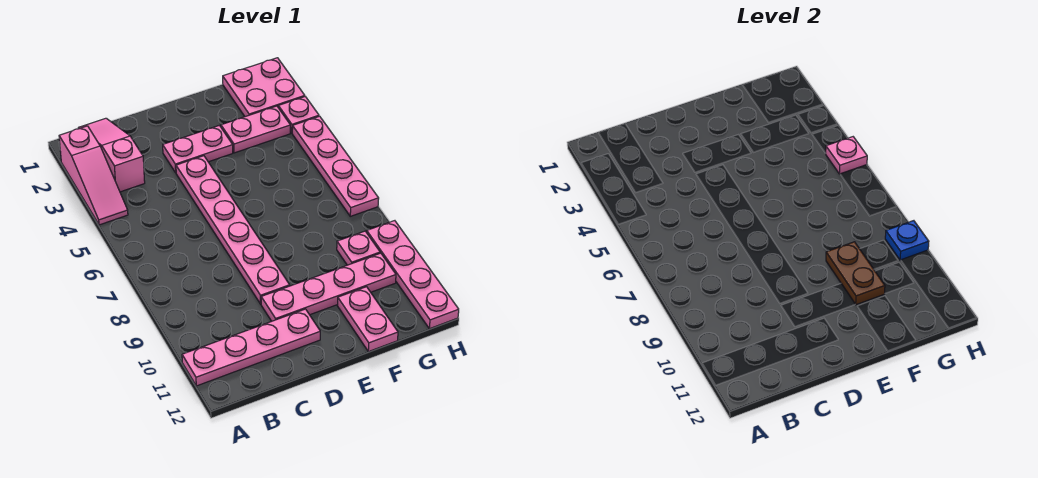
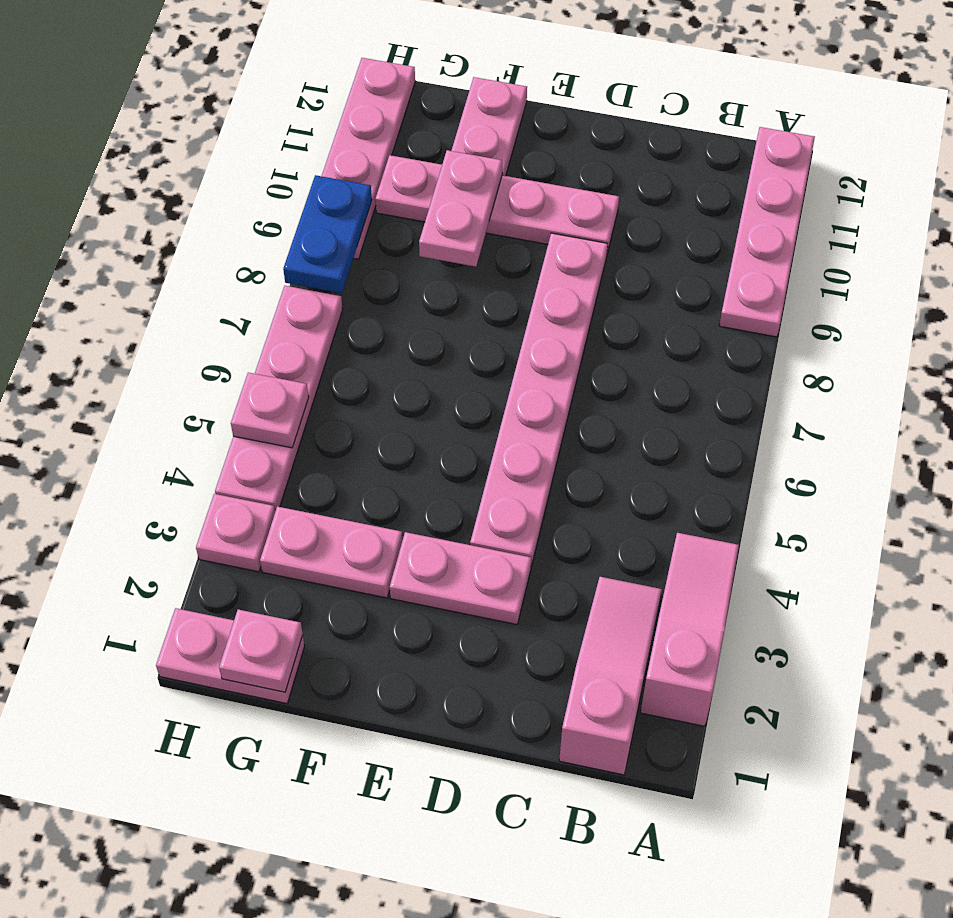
pink 1x4 plate [182,309,320,386] -> pink 1x4 plate turned to [719,127,815,337]
pink 1x3 slope [78,118,145,192] -> pink 1x3 slope turned to [559,577,662,775]
brown 1x2 plate [826,242,885,305] -> pink 1x2 plate [419,150,502,267]
pink 2x2 plate [223,58,305,117] -> pink 1x2 plate [156,608,305,704]
pink 1x1 plate [337,231,380,265] -> pink 1x1 plate moved to [219,610,303,692]
blue 1x1 plate [885,221,929,260] -> blue 1x2 plate [283,175,372,293]

